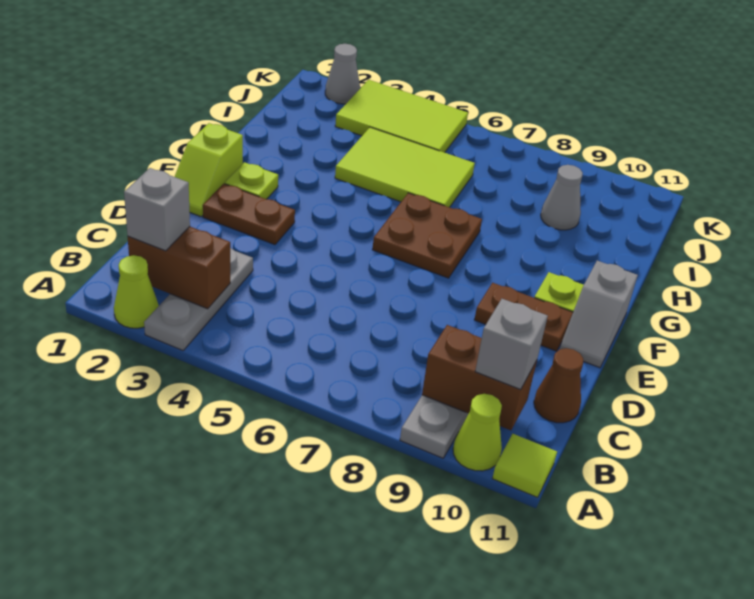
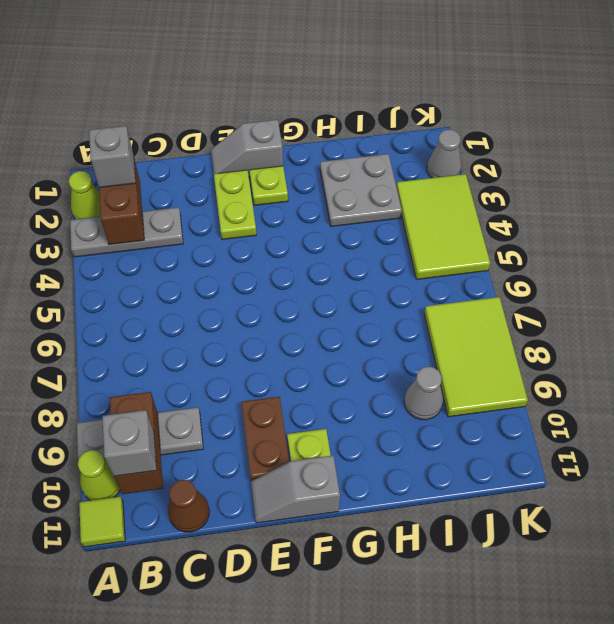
lime 1x2 slope [175,123,243,217] -> grey 1x2 slope [211,120,283,177]
brown 1x2 plate [203,184,295,245] -> lime 1x2 plate [214,170,256,239]
brown 2x2 plate [372,193,482,278] -> none
none -> grey 2x2 plate [320,154,402,227]
lime 2x3 tile [335,127,475,207] -> lime 2x3 tile moved to [424,297,528,417]

